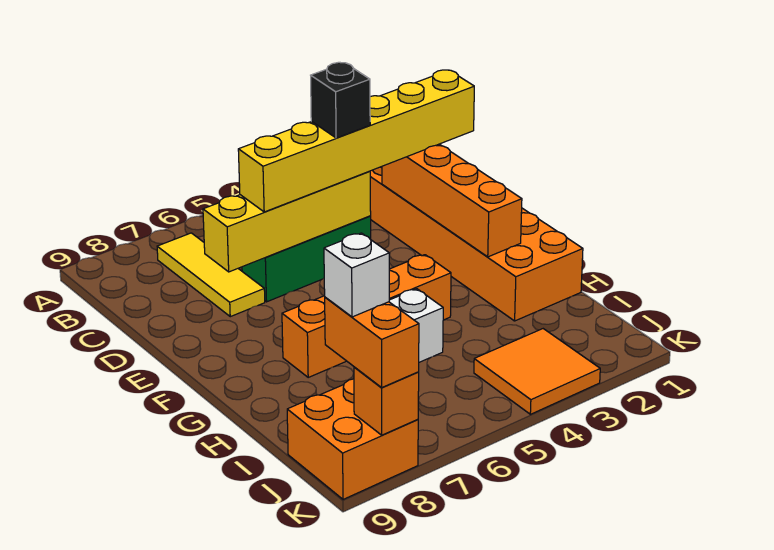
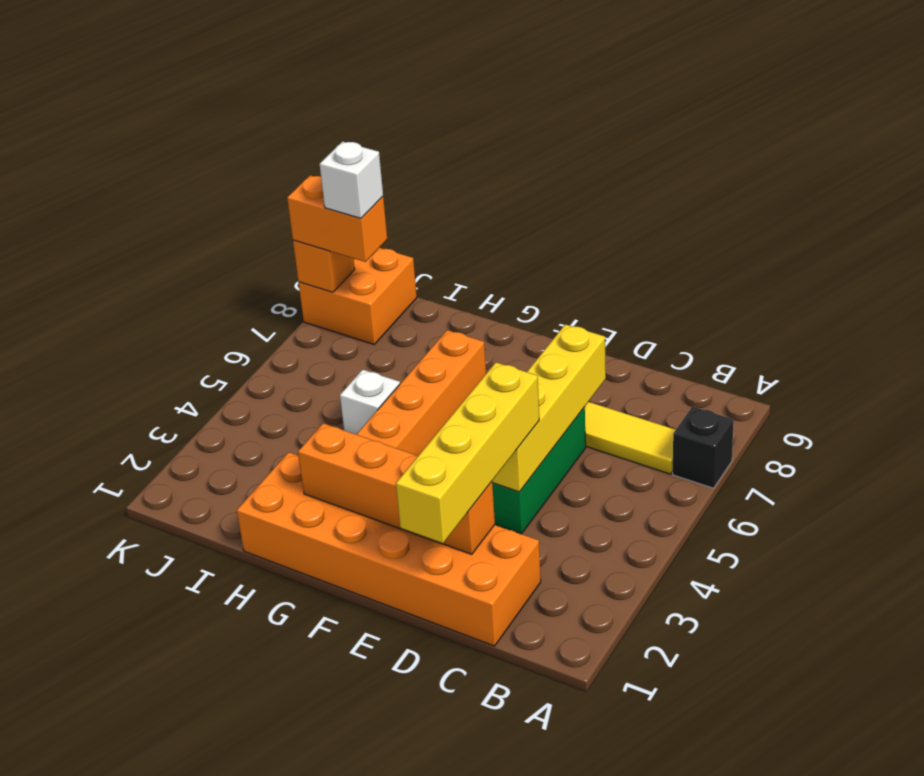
yellow 1x6 brick [238,70,474,212] -> yellow 1x4 brick [396,362,539,543]
black 1x1 brick [311,62,370,138] -> black 1x1 brick moved to [673,407,734,488]
orange 2x2 tile [474,329,600,414] -> none

